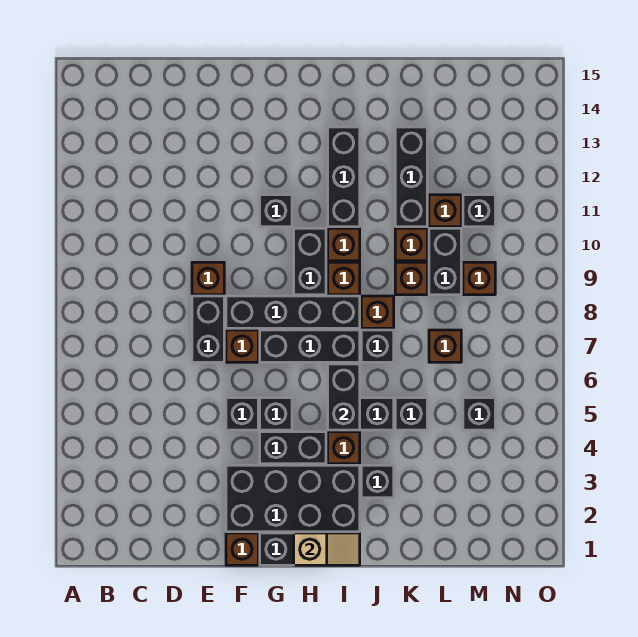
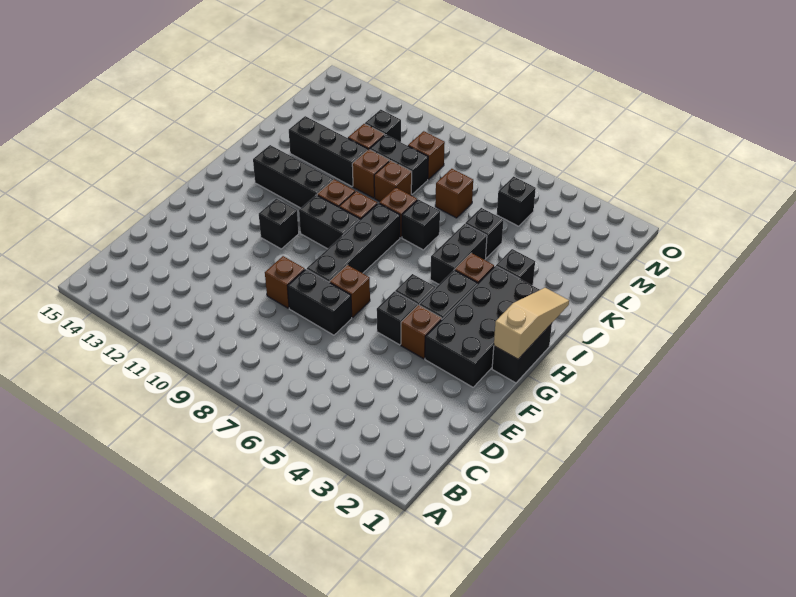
brown 1x1 brick [226,533,258,565] -> brown 1x1 brick moved to [401,305,442,359]
black 1x3 brick [260,330,360,362] -> none
tan 1x2 slope [294,533,360,565] -> tan 1x3 slope [494,288,569,359]
black 1x2 brick [328,364,360,430] -> none

